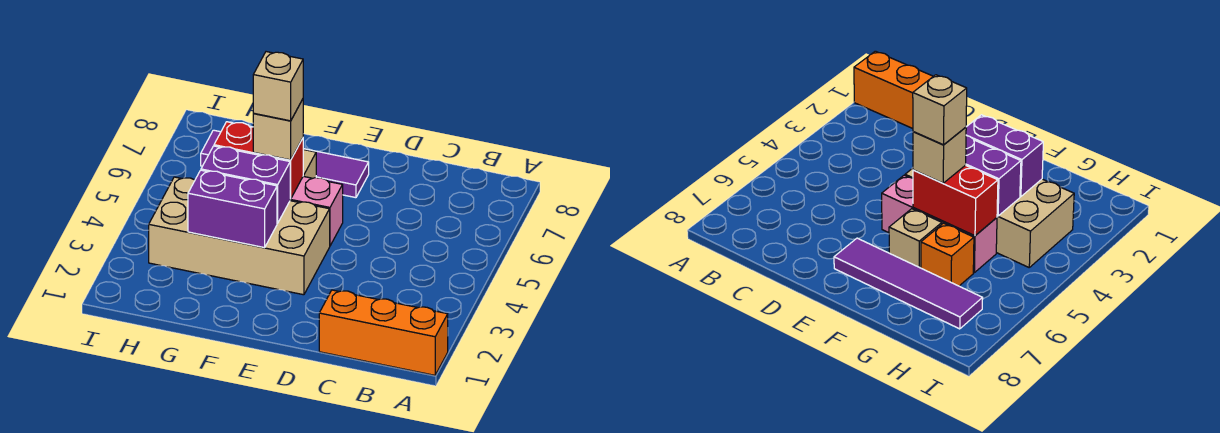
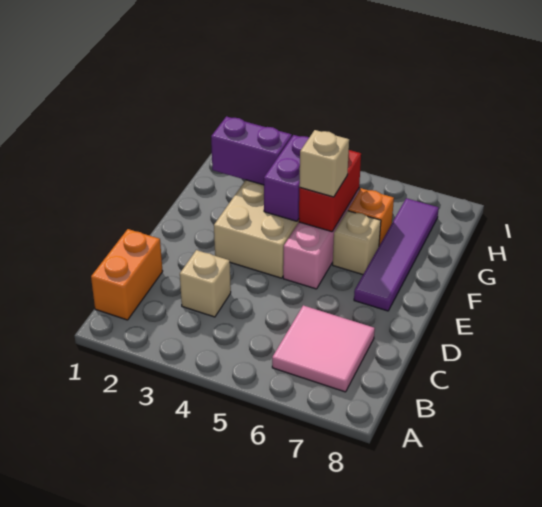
orange 1x3 brick [319,290,448,375] -> orange 1x2 brick [91,229,163,320]
none -> pink 2x2 tile [272,305,375,392]
purple 1x2 brick [188,170,277,248] -> purple 1x2 brick turned to [211,116,292,185]
tan 1x1 brick [253,52,303,121] -> tan 1x1 brick moved to [180,250,231,317]

